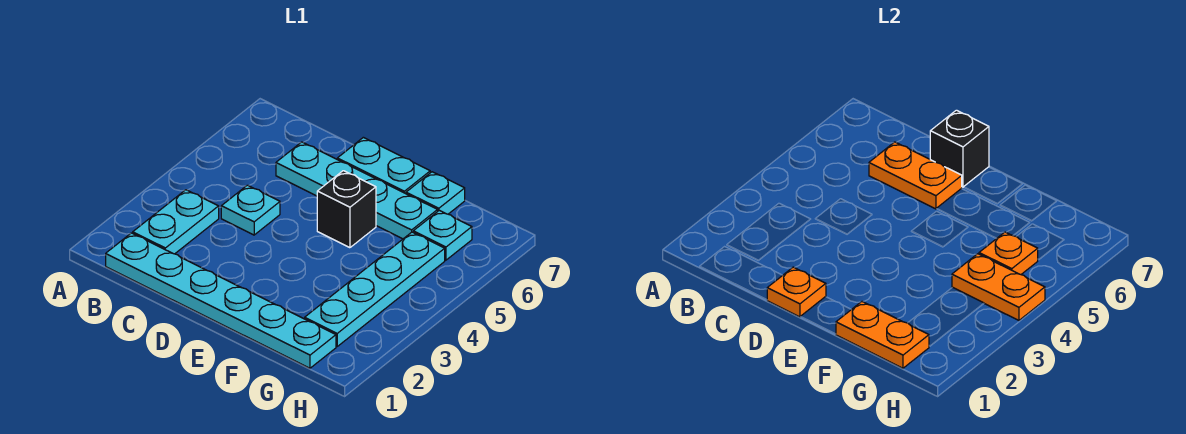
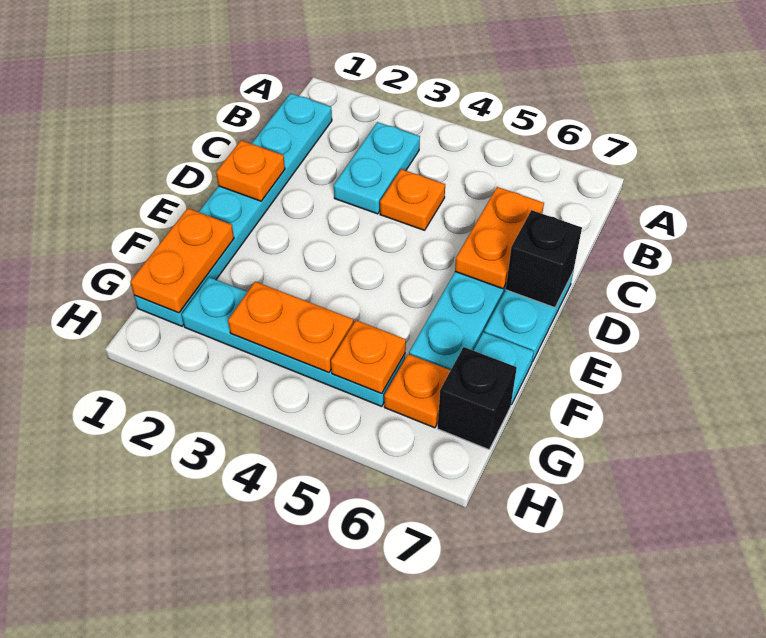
cyan 1x2 plate [133,190,219,254] -> cyan 1x2 plate turned to [334,122,420,214]
cyan 1x1 plate [221,185,280,235] -> orange 1x1 plate [380,169,445,230]
black 1x1 brick [317,171,376,248] -> black 1x1 brick moved to [438,347,517,449]
orange 1x2 plate [952,254,1045,320] -> orange 1x2 plate turned to [228,282,354,372]
cyan 1x1 plate [413,210,472,260] -> orange 1x1 plate [384,354,451,428]

